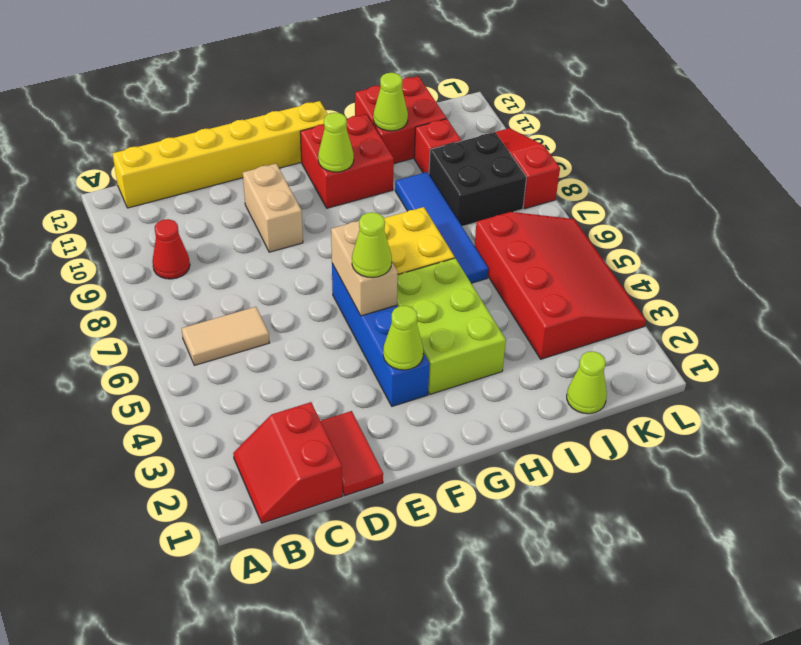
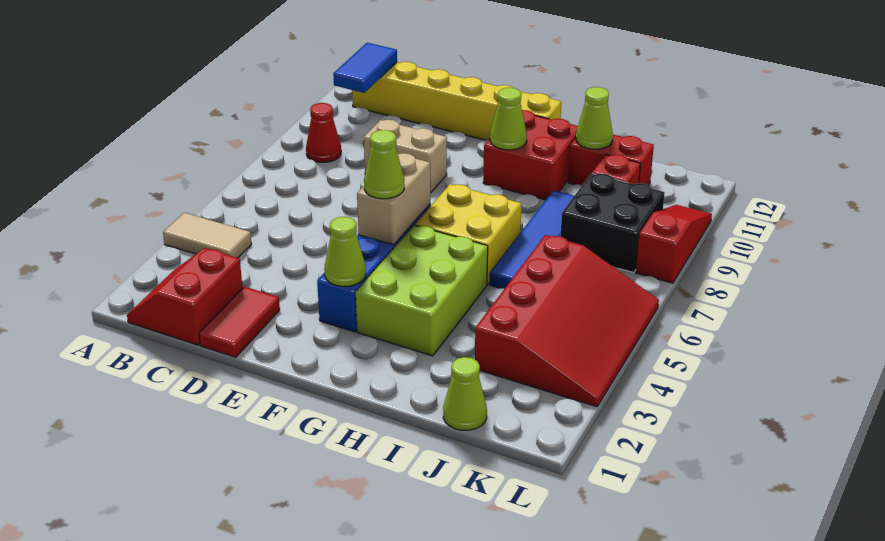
tan 1x2 tile [181,307,269,365] -> tan 1x2 tile moved to [163,213,252,258]
none -> blue 1x2 tile [333,43,397,93]
tan 1x2 brick [243,164,303,252] -> tan 1x2 brick turned to [364,120,447,193]
red 2x2 brick [355,76,446,163] -> red 1x2 brick [568,135,654,185]

